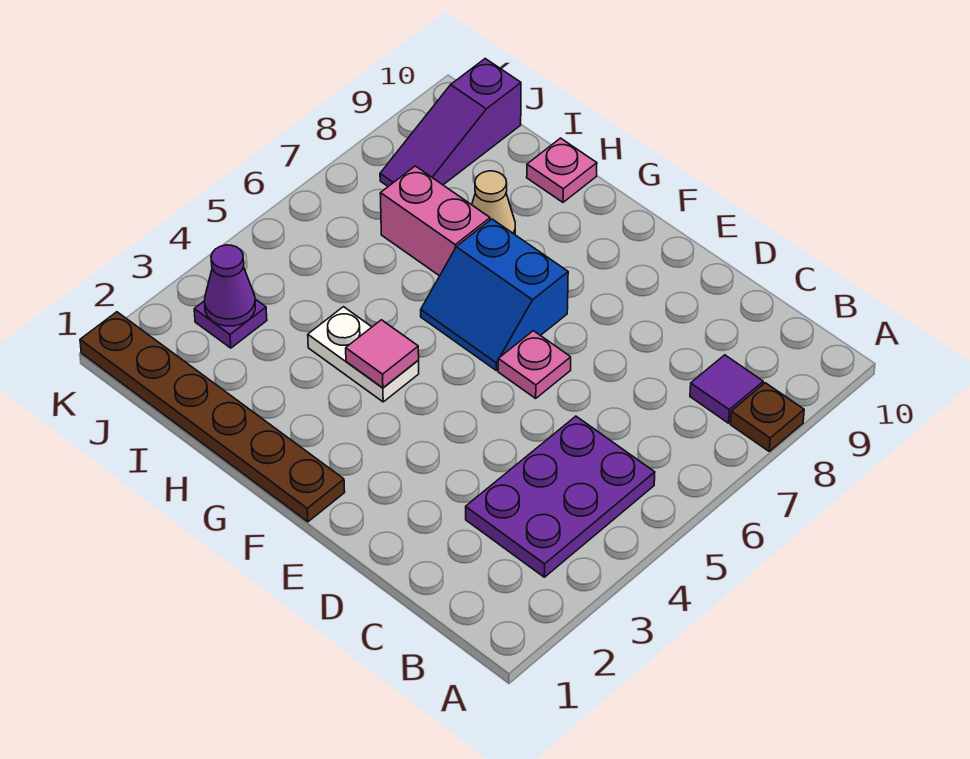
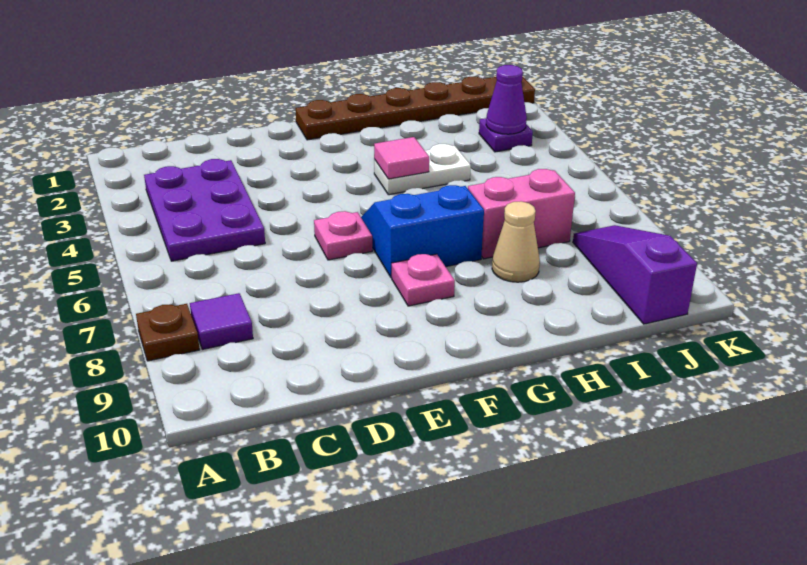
pink 1x1 plate [527,138,597,202] -> pink 1x1 plate moved to [392,254,455,306]

